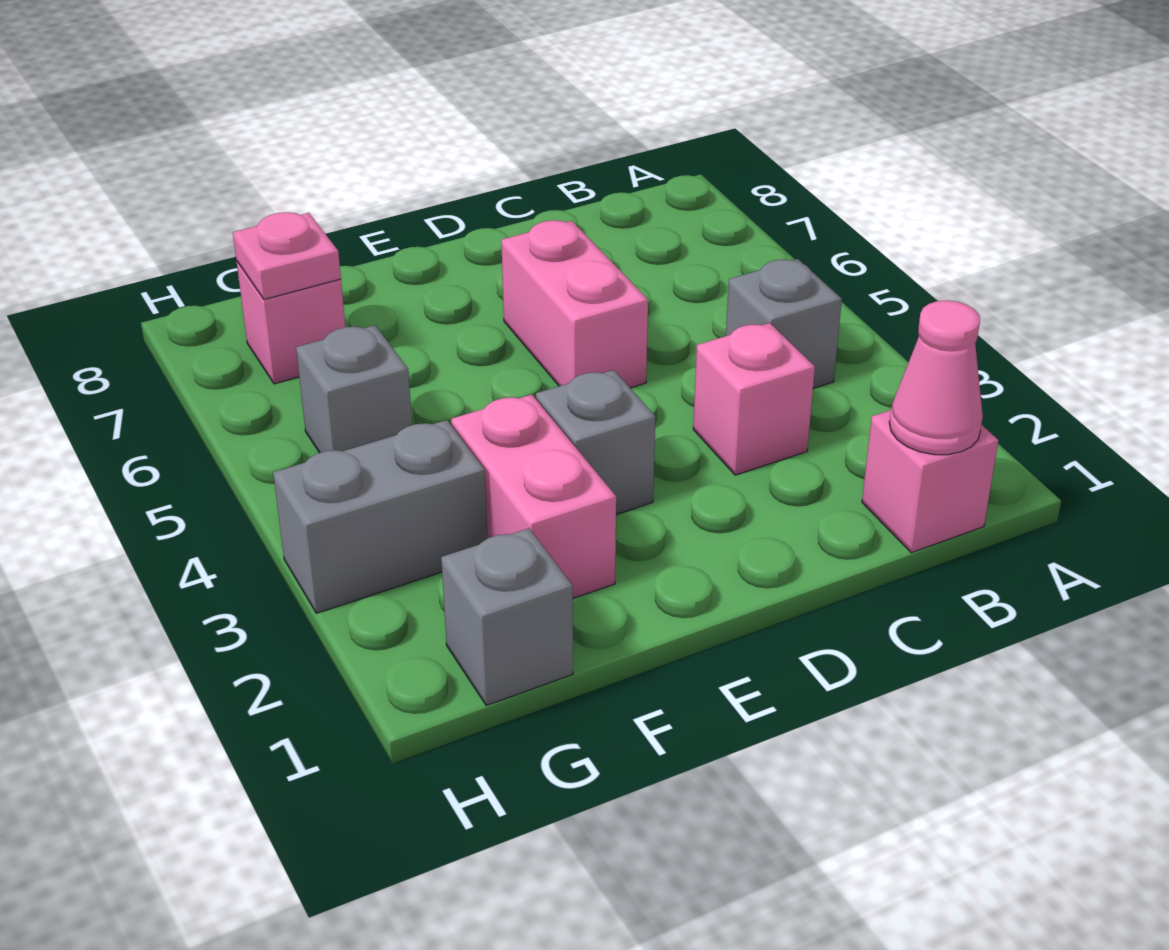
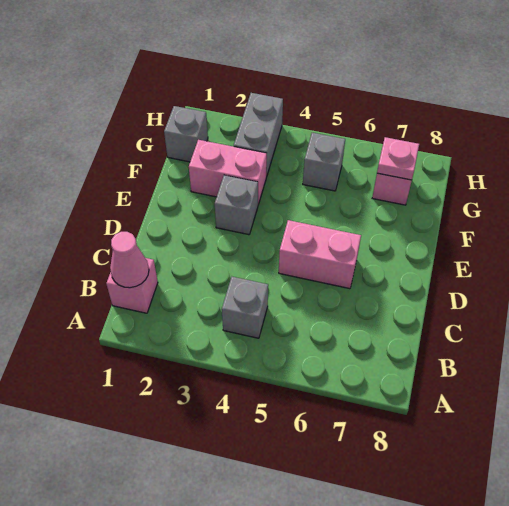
pink 1x1 brick [693,323,815,475] -> none

